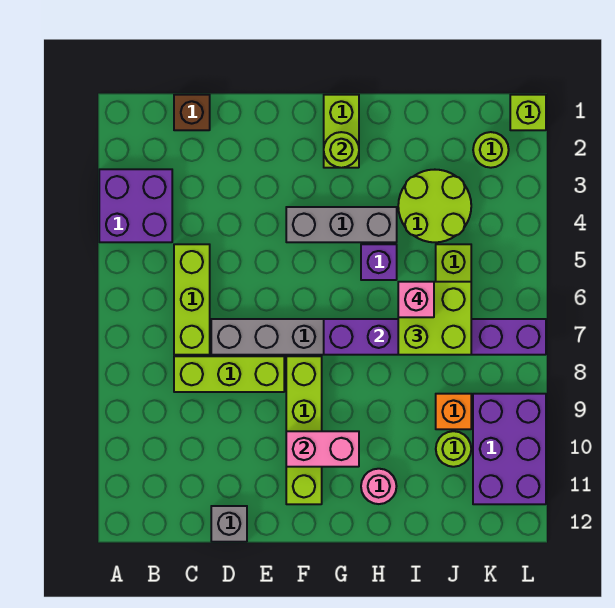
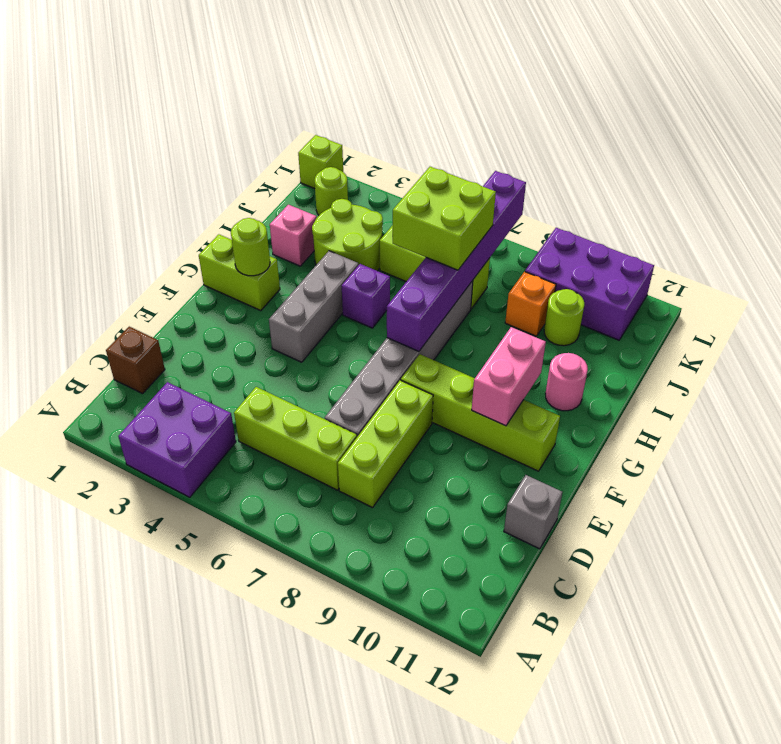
pink 1x1 brick [398,282,434,317] -> pink 1x1 brick moved to [270,205,317,266]

